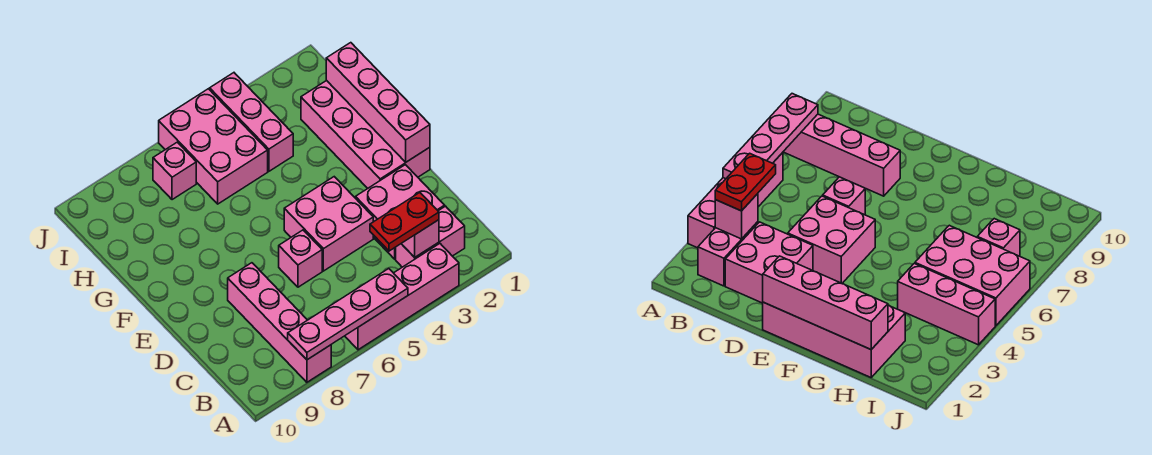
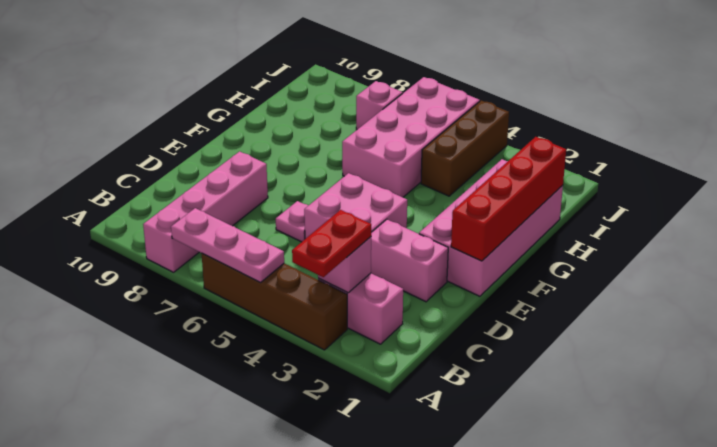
pink 1x4 brick [345,244,459,350] -> brown 1x4 brick [202,254,347,350]
pink 1x4 plate [288,269,408,360] -> pink 1x3 plate [171,208,284,283]
red 1x2 plate [370,193,439,251] -> red 1x2 plate turned to [292,210,371,277]
pink 2x2 brick [356,165,445,259] -> pink 1x2 brick [371,219,448,302]
pink 1x1 brick [279,230,322,287] -> pink 1x1 plate [276,201,308,242]
pink 1x4 brick [326,43,430,162] -> red 1x4 brick [451,137,566,261]
pink 1x3 brick [210,73,293,171] -> brown 1x3 brick [421,100,509,196]
pink 2x3 brick [159,89,268,204] -> pink 2x4 brick [342,77,480,197]

